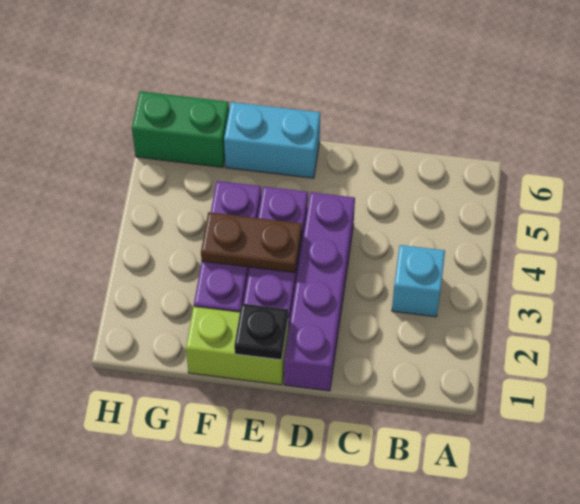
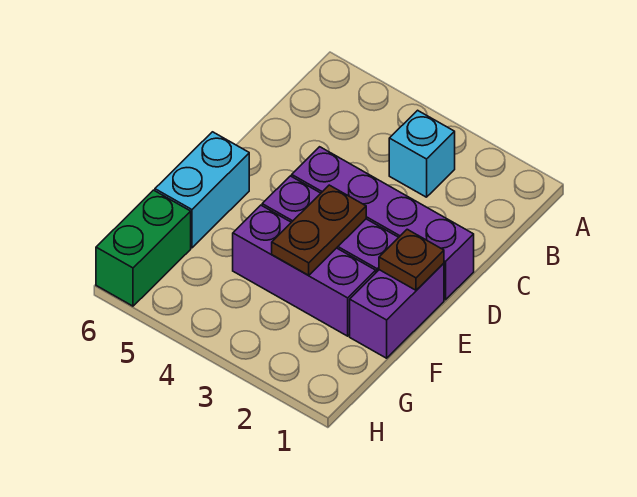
lime 1x2 brick [186,306,288,385] -> purple 1x2 brick [350,263,444,358]
black 1x1 plate [234,304,288,360] -> brown 1x1 plate [379,229,444,290]

